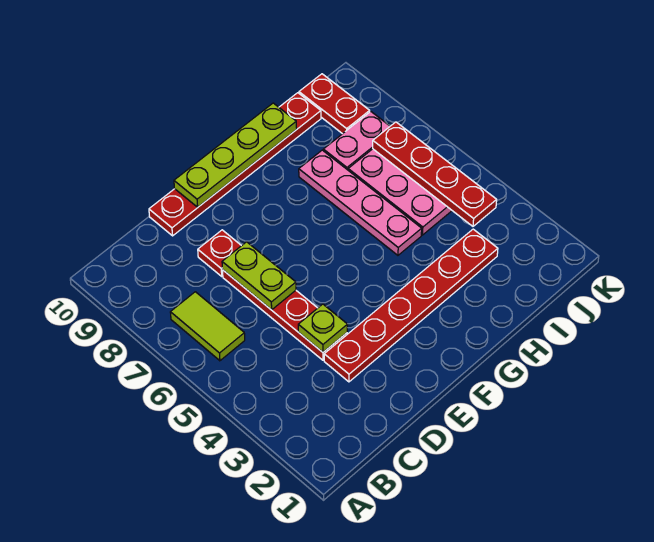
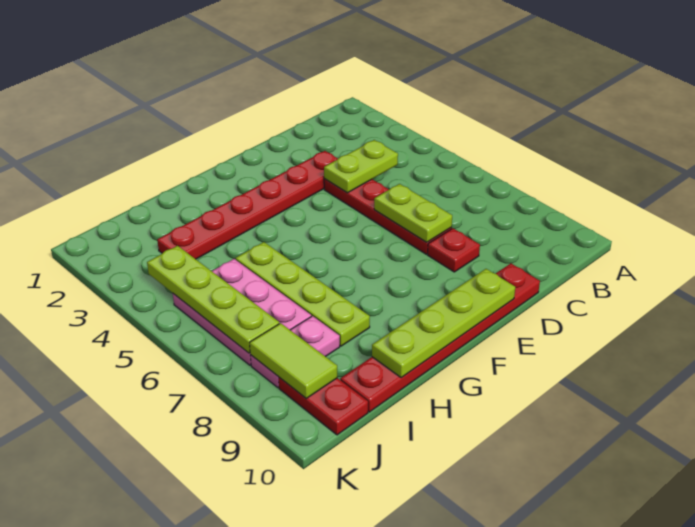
lime 1x2 tile [170,292,245,361] -> lime 1x2 tile moved to [250,323,337,398]
lime 1x1 plate [298,304,348,352] -> lime 1x2 plate [324,140,398,193]
pink 1x4 plate [299,150,422,255] -> lime 1x4 plate [236,242,370,346]
red 1x4 plate [373,122,497,226] -> lime 1x4 plate [147,246,279,353]

